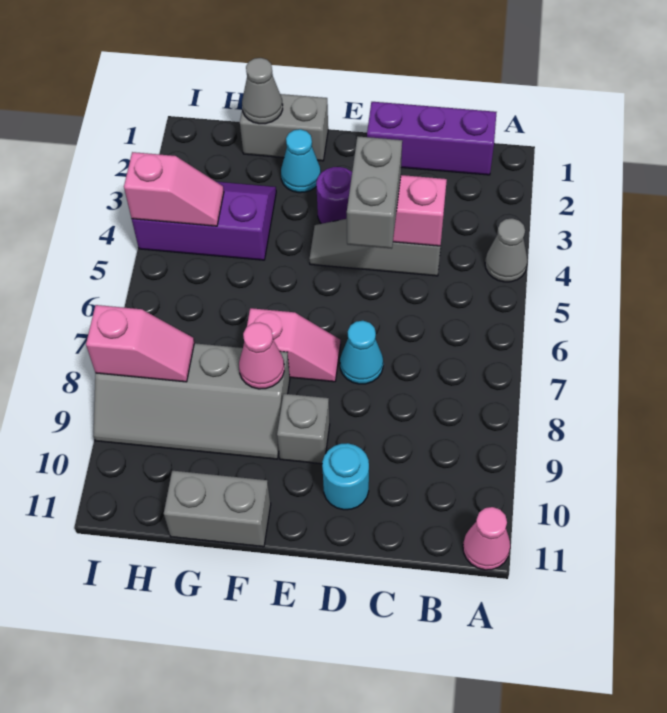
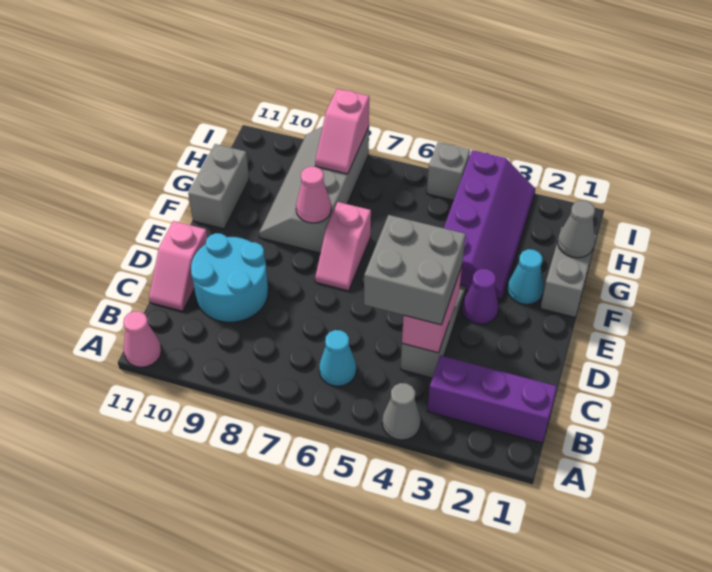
purple 1x3 brick [367,102,497,175] -> purple 1x3 brick turned to [427,355,557,443]
grey 1x2 brick [347,136,402,249] -> grey 2x2 brick [364,215,466,325]
cyan 1x1 cone [340,321,383,384] -> cyan 1x1 cone moved to [319,330,356,386]
cyan 1x1 round brick [322,443,369,510] -> cyan 2x2 round brick [191,233,268,322]
purple 1x1 round brick [316,167,352,224] -> purple 1x1 cone [462,269,499,324]
grey 1x1 brick [277,394,330,464] -> grey 1x1 brick moved to [427,142,470,200]
purple 2x3 slope [132,182,276,260] -> purple 2x4 slope [444,150,535,299]
pink 1x2 slope [124,152,224,226] -> pink 1x2 slope moved to [149,221,207,311]

